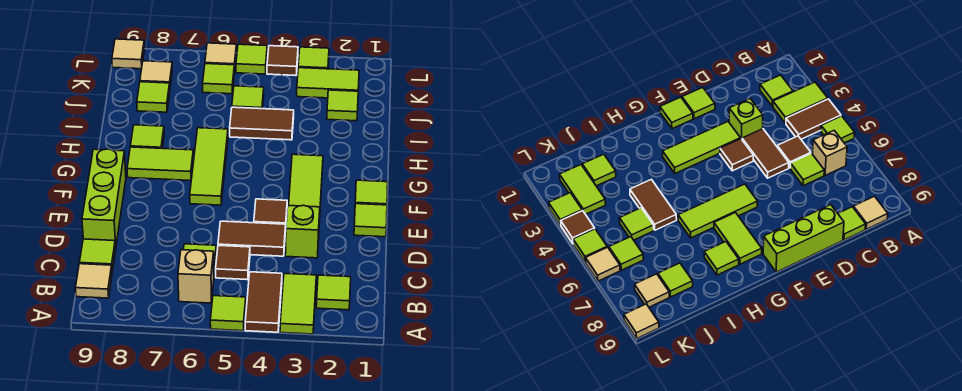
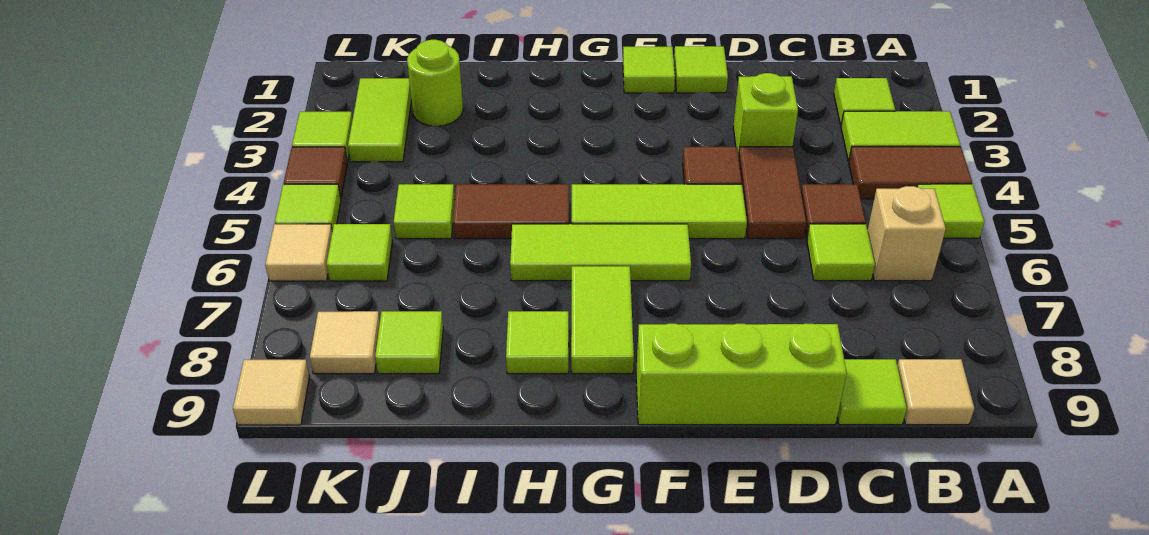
lime 1x3 tile [289,154,323,223] -> lime 1x3 tile moved to [572,184,747,239]
brown 1x2 tile [230,107,294,140] -> brown 1x2 tile turned to [453,184,569,239]
lime 1x1 tile [327,90,358,121] -> lime 1x1 round brick [407,40,463,126]

